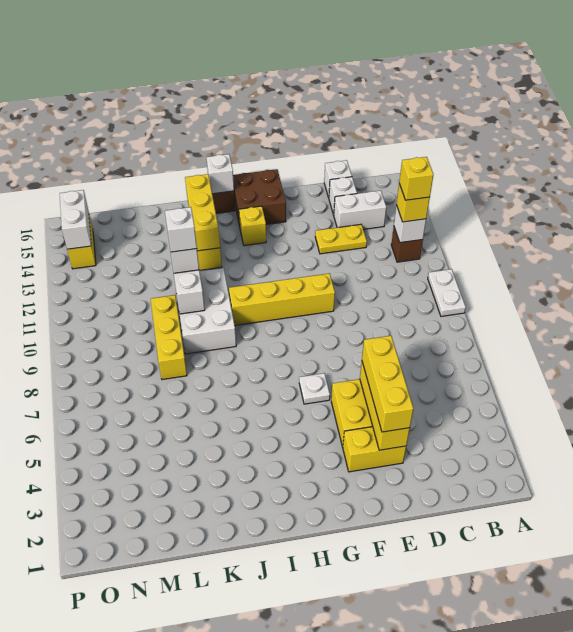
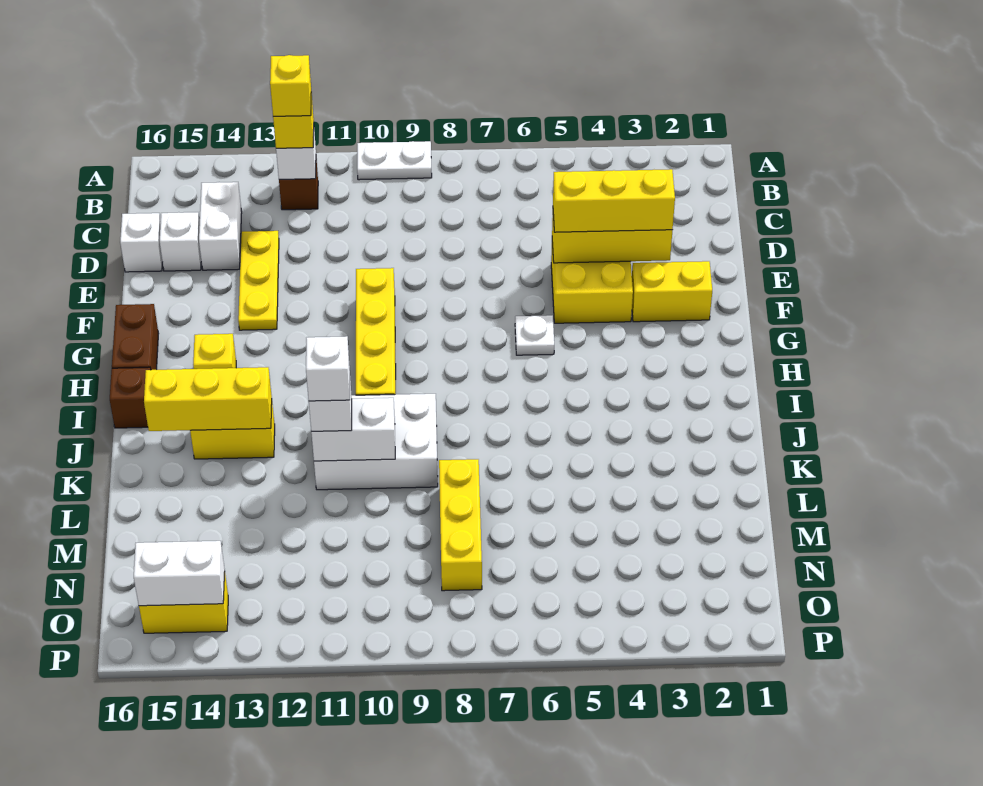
yellow 1x2 plate [315,224,367,254] -> yellow 1x3 plate [238,231,279,330]
yellow 1x2 brick [343,427,406,472] -> yellow 1x2 brick turned to [632,261,712,322]
brown 2x2 brick [233,169,286,226] -> brown 1x2 brick [112,304,159,370]
white 1x1 brick [206,154,234,194] -> none
yellow 1x3 brick [151,295,187,380] -> yellow 1x3 brick turned to [439,459,482,591]

